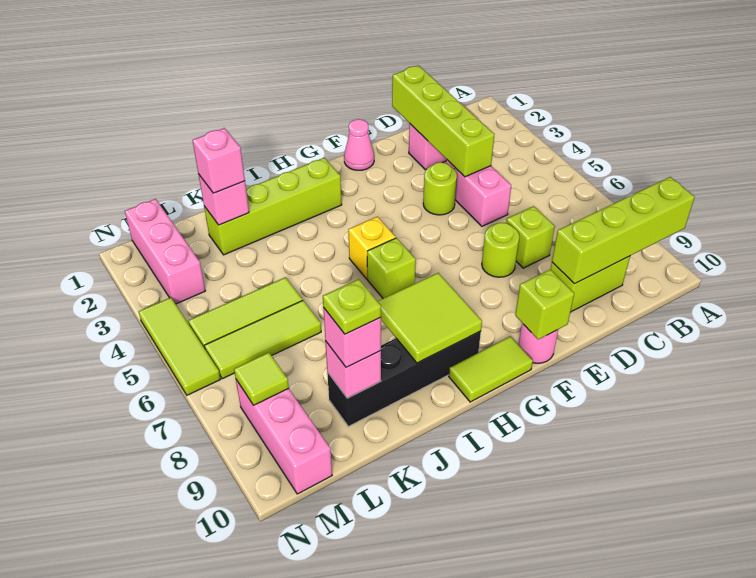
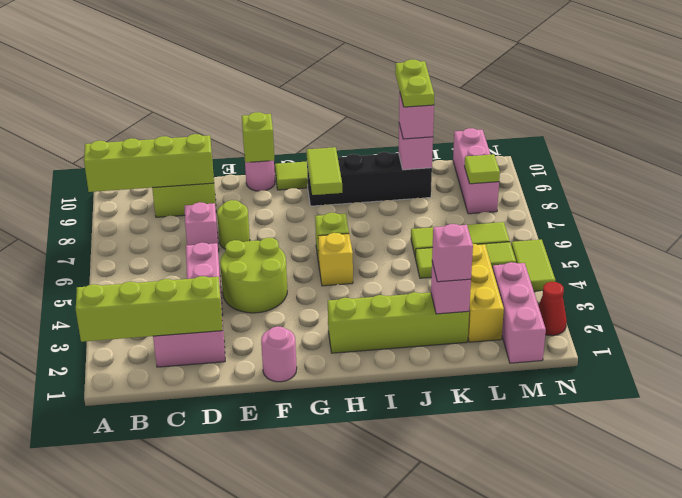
lime 1x4 brick [392,65,494,177] -> lime 1x4 brick turned to [76,276,223,342]
lime 1x1 brick [506,206,555,268] -> pink 1x1 brick [185,202,219,252]
lime 1x1 round brick [423,162,457,215] -> lime 2x2 round brick [220,238,287,313]
pink 1x1 cone [344,119,374,170] -> pink 1x1 round brick [261,326,297,382]
lime 2x2 tile [378,273,482,363] -> lime 1x2 tile [307,147,342,195]
lime 1x1 plate [323,279,381,334] -> lime 1x2 plate [395,59,434,107]
none -> yellow 1x3 brick [468,244,504,342]
none -> red 1x1 cone [538,282,567,336]
lime 1x3 tile [139,298,220,395] -> lime 1x2 tile [511,239,555,291]

